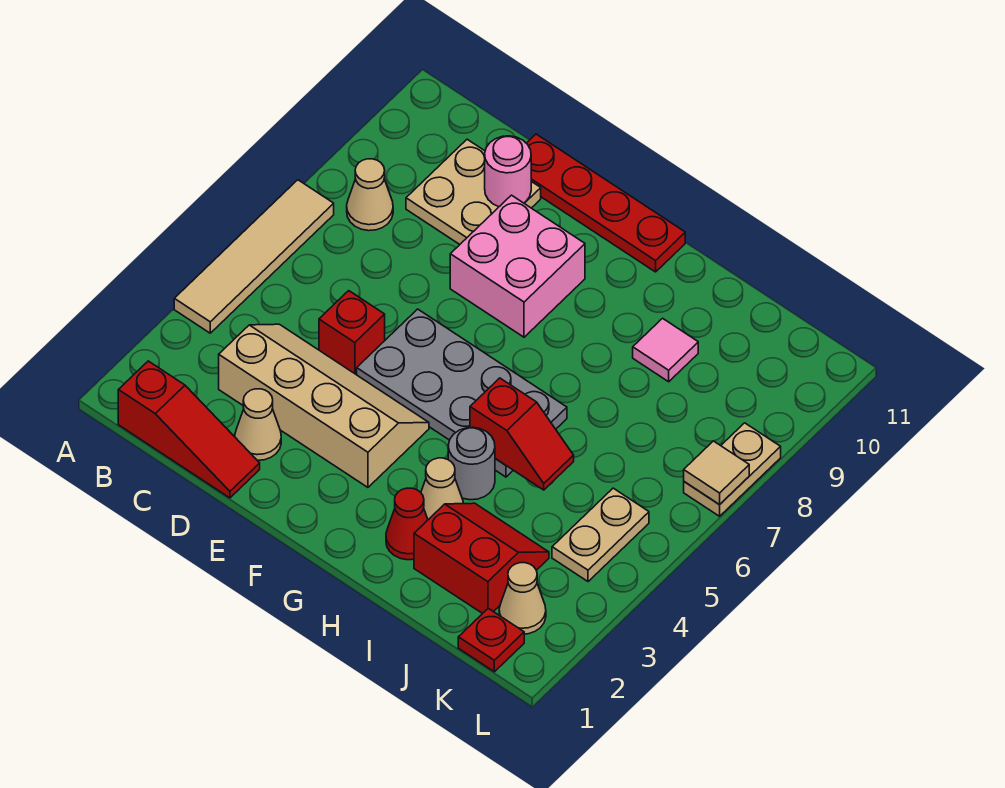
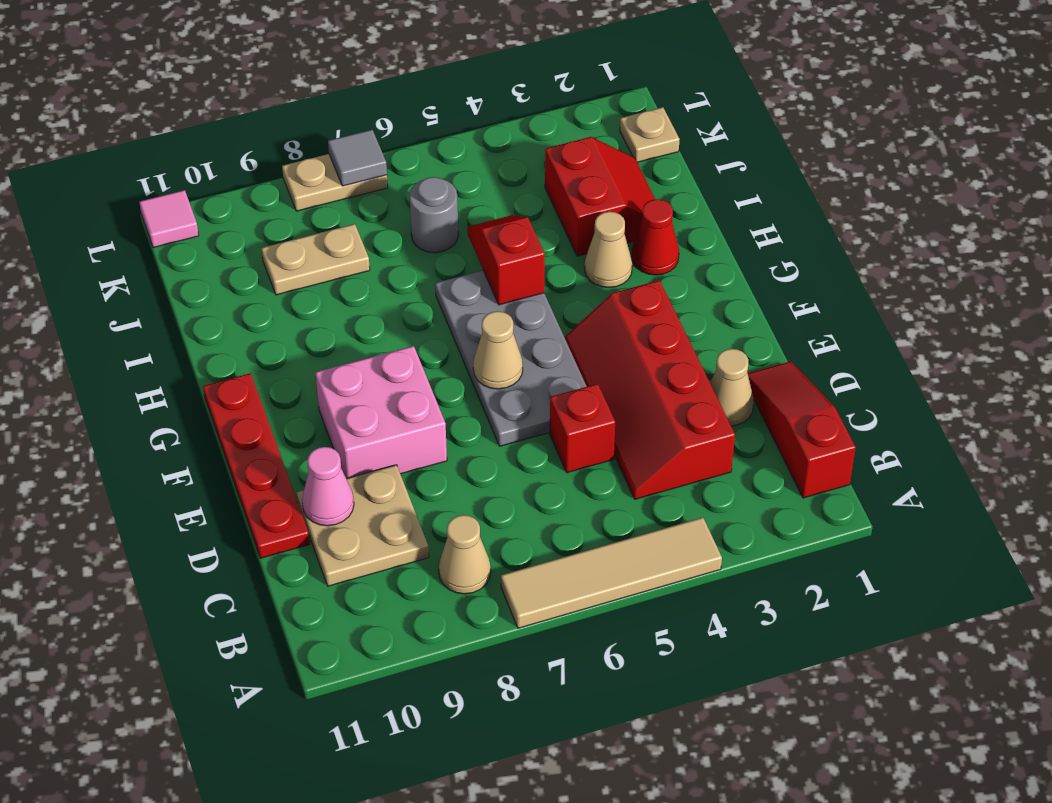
tan 2x4 slope [219,324,429,487] -> red 2x4 slope [564,280,735,499]
pink 1x1 round brick [485,136,531,207] -> pink 1x1 cone [302,447,354,526]
grey 1x1 round brick [448,427,495,500] -> grey 1x1 round brick moved to [409,177,458,253]
red 2x2 slope [414,503,549,614] -> red 2x2 slope turned to [545,137,655,256]
pink 1x1 tile [633,318,698,382] -> pink 1x1 tile moved to [139,190,199,248]
red 1x1 plate [458,608,524,672] -> tan 1x1 plate [620,107,680,162]
tan 1x1 cone [499,563,546,634] -> tan 1x1 cone moved to [473,311,523,389]
tan 1x2 plate [552,488,649,582] -> tan 1x2 plate moved to [261,224,370,295]
tan 1x1 tile [684,441,749,505] -> grey 1x1 tile [328,130,387,186]

